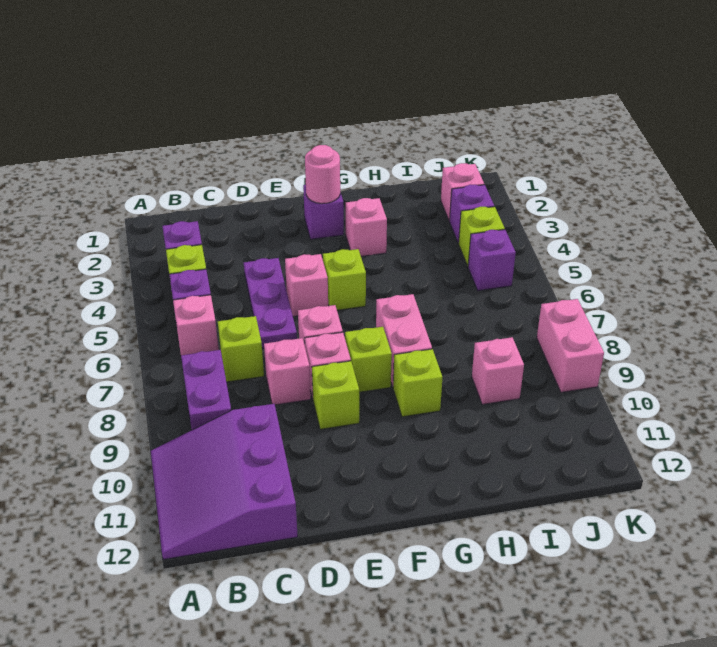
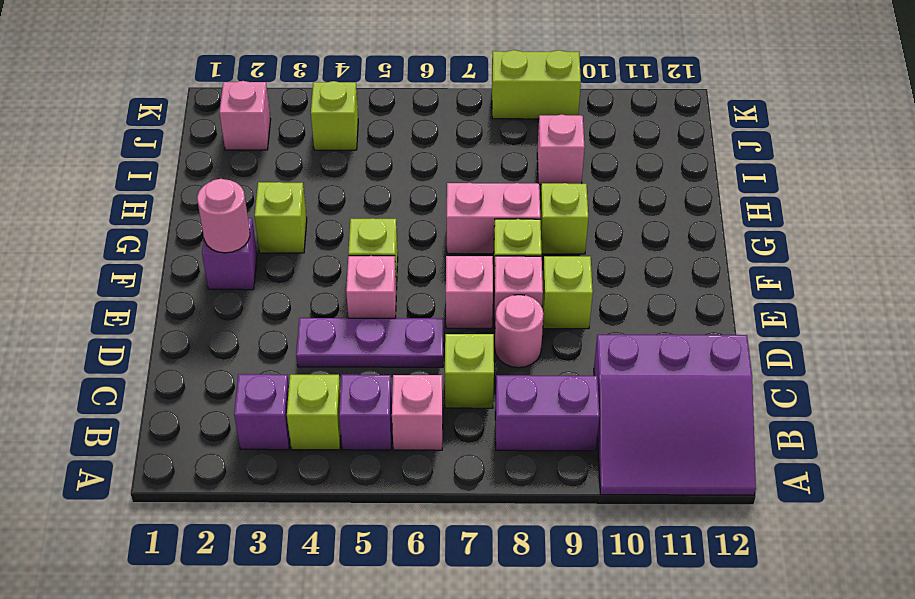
pink 1x1 brick [264,338,311,405] -> pink 1x1 round brick [495,295,544,368]
pink 1x1 brick [346,198,387,256] -> lime 1x1 brick [255,182,307,253]
purple 1x1 brick [450,184,494,243] -> none
purple 1x1 brick [468,230,516,291] -> none
pink 1x2 brick [537,299,604,392] -> lime 1x2 brick [492,50,581,119]

